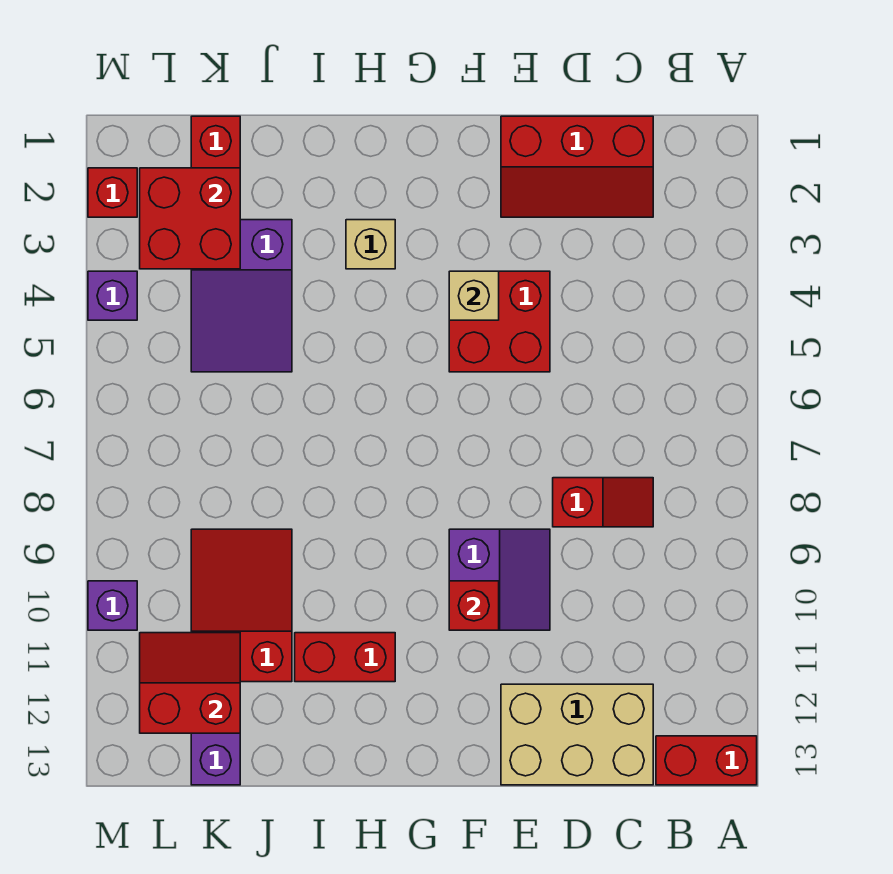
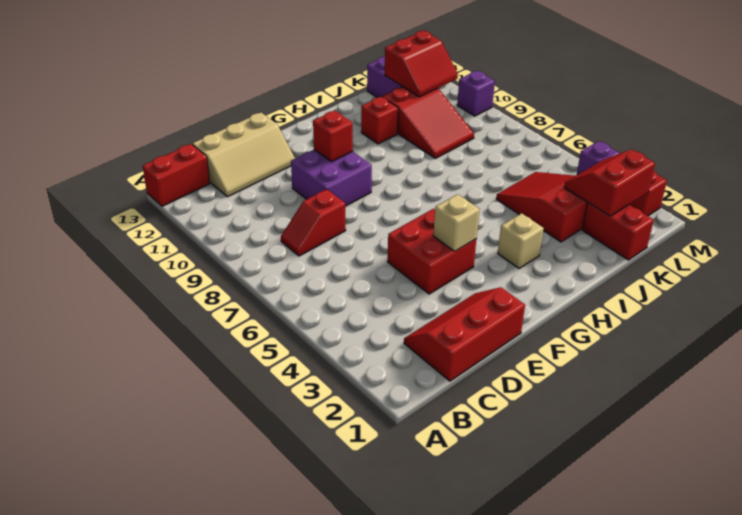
tan 2x3 brick [501,684,653,785] -> tan 2x3 slope [192,113,295,197]
purple 2x2 slope [449,529,550,630] -> purple 2x2 brick [291,150,372,206]
red 1x2 brick [295,633,395,682] -> red 1x1 brick [361,97,398,144]
purple 2x3 slope [191,220,292,372] -> red 2x3 slope [496,172,588,242]
red 2x2 brick [140,168,240,269] -> red 2x2 slope [564,149,655,216]

